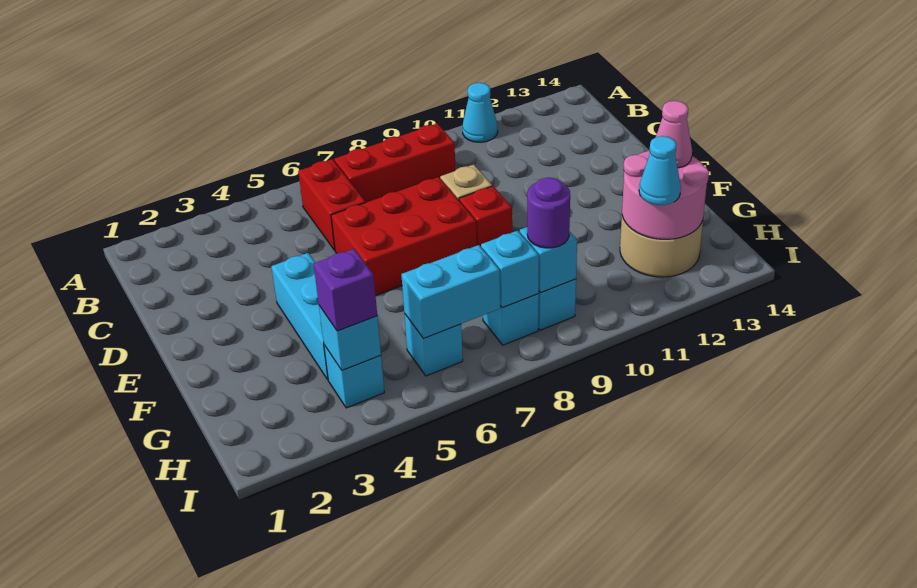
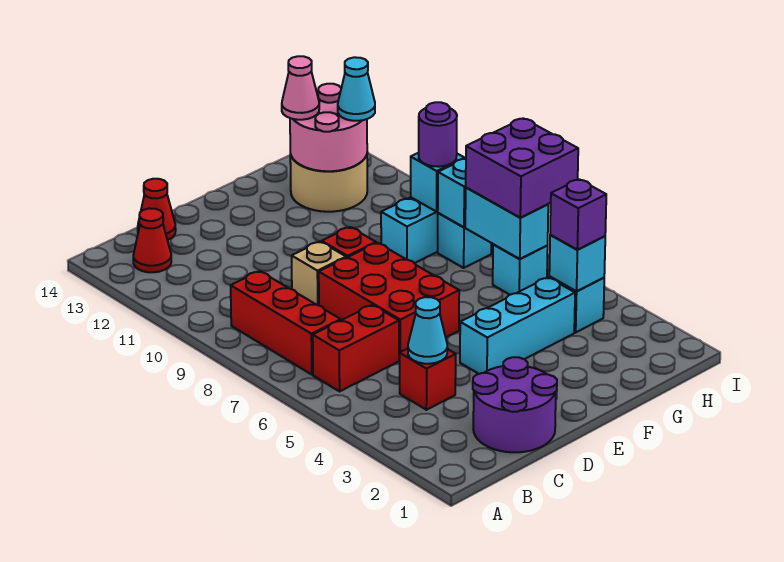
cyan 1x1 cone [463,83,498,142] -> cyan 1x1 cone moved to [408,297,447,364]
none -> red 1x1 cone [133,208,171,272]
none -> purple 2x2 round brick [473,357,557,452]
none -> red 1x1 brick [400,349,456,410]
none -> red 1x1 cone [138,179,176,240]
none -> purple 2x2 brick [466,118,578,218]

